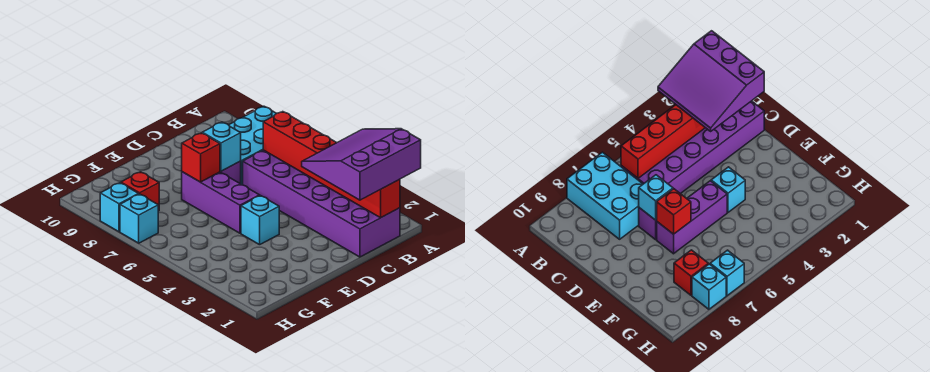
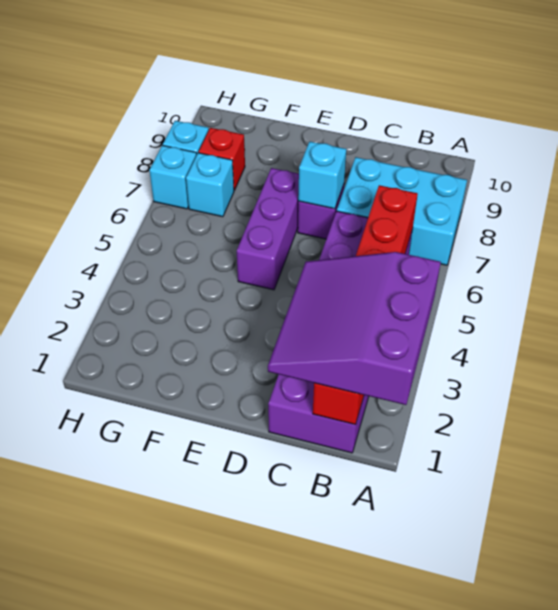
purple 3x3 slope [302,129,421,200] -> purple 3x3 slope turned to [268,252,441,405]
cyan 1x1 brick [241,196,279,245] -> cyan 1x1 brick moved to [186,153,234,217]
red 1x1 brick [182,133,220,182] -> none

